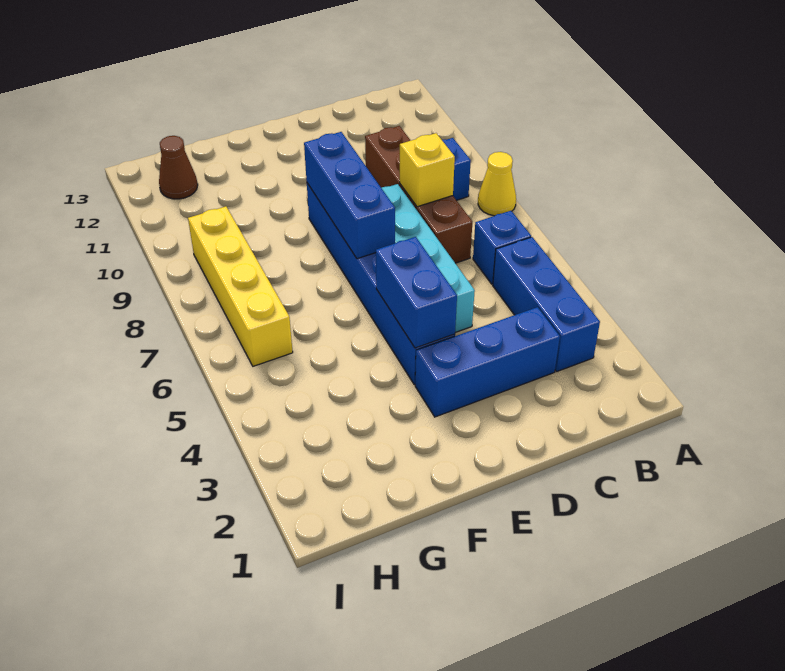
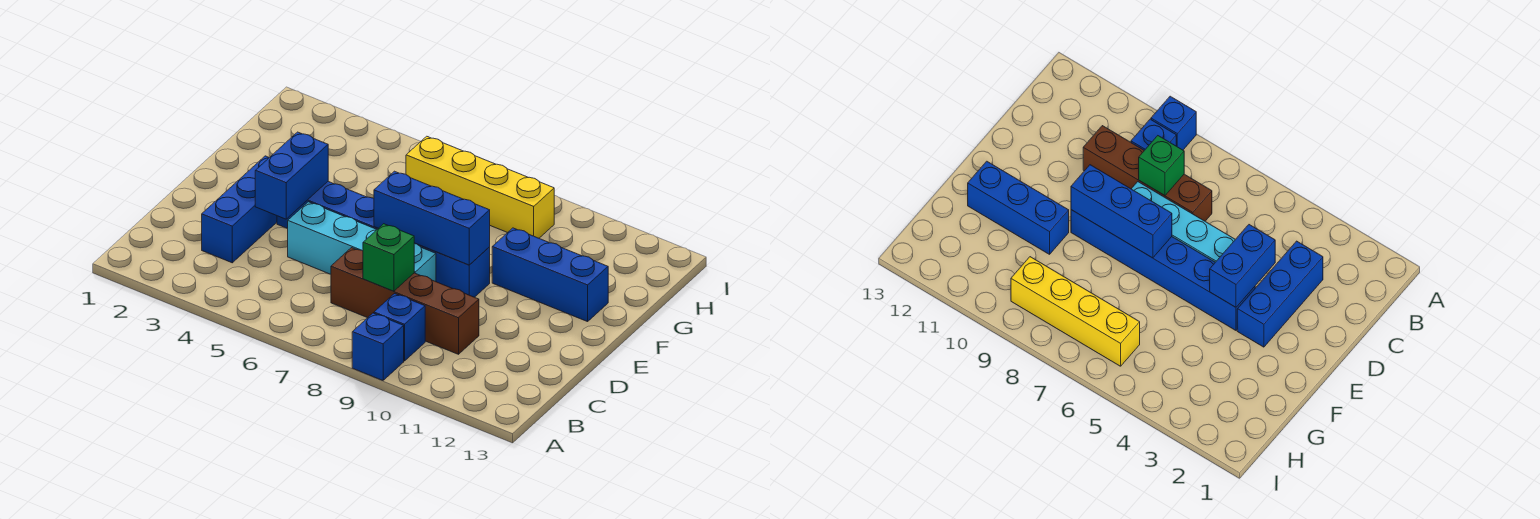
yellow 1x1 cone [478,152,516,216] -> none
blue 1x3 brick [493,237,600,371] -> blue 1x3 brick moved to [492,228,608,322]
blue 1x1 brick [473,211,531,284] -> blue 1x1 brick moved to [352,313,404,380]
yellow 1x1 brick [400,133,455,207] -> green 1x1 brick [363,224,414,291]
blue 1x2 brick [376,237,457,348] -> blue 1x2 brick turned to [255,132,328,219]
brown 1x1 cone [159,136,198,199] -> none

